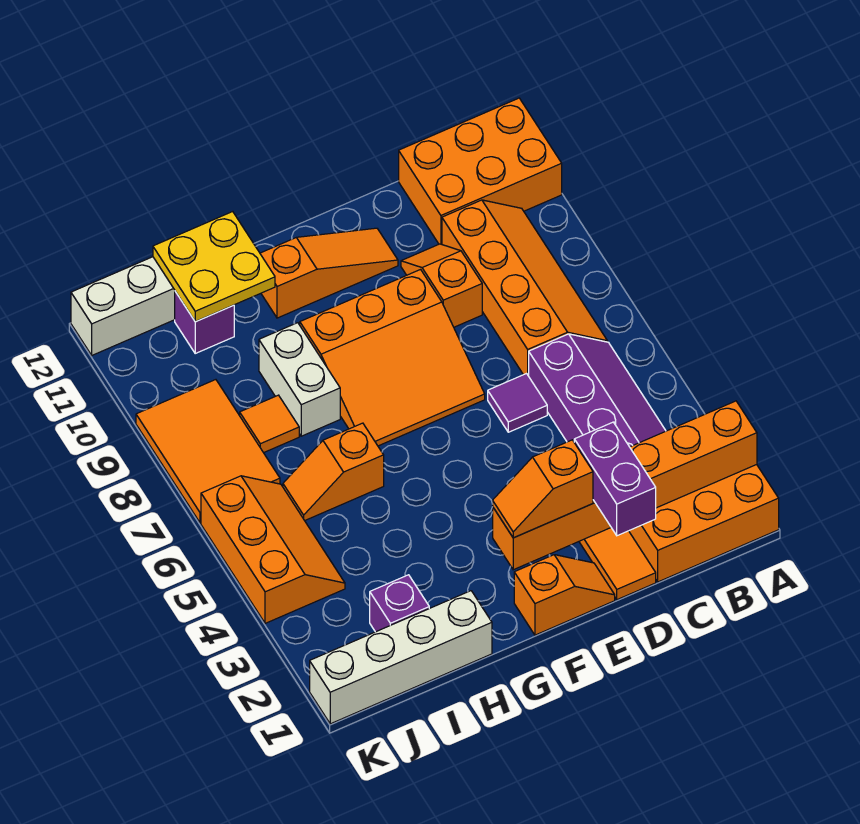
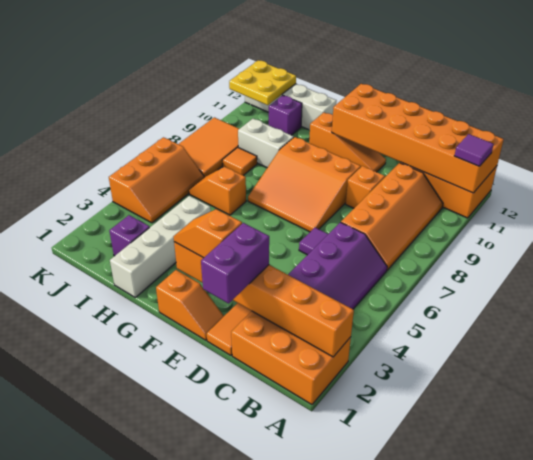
none -> orange 2x6 brick [332,84,504,193]
none -> purple 1x1 tile [455,134,494,166]
white 1x4 brick [310,591,492,724] -> white 1x4 brick turned to [110,196,211,297]
white 1x2 brick [259,323,340,436] -> white 1x2 brick turned to [238,119,294,168]
yellow 2x2 plate [153,212,275,322] -> yellow 2x2 plate moved to [229,60,296,105]

